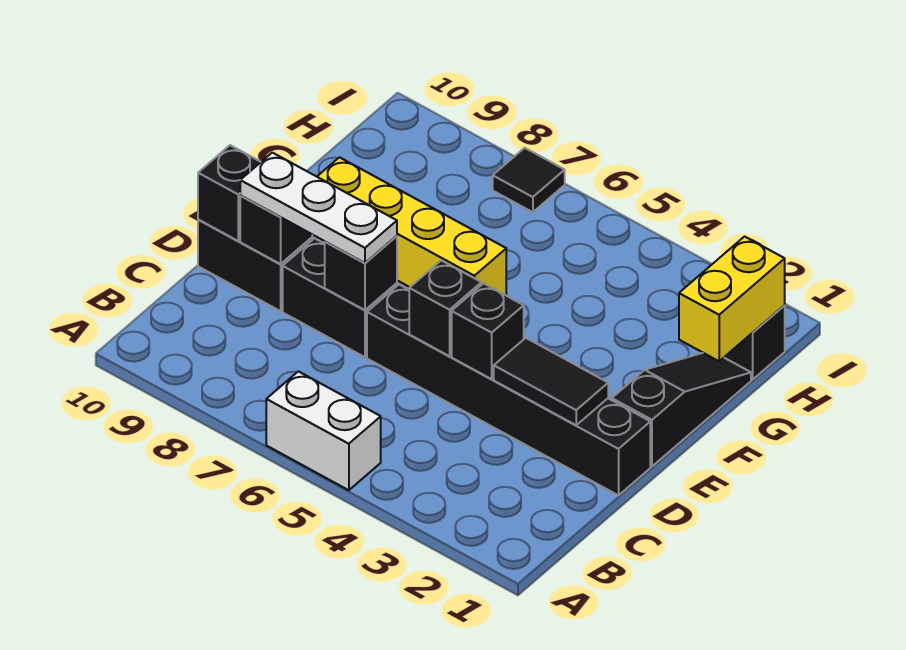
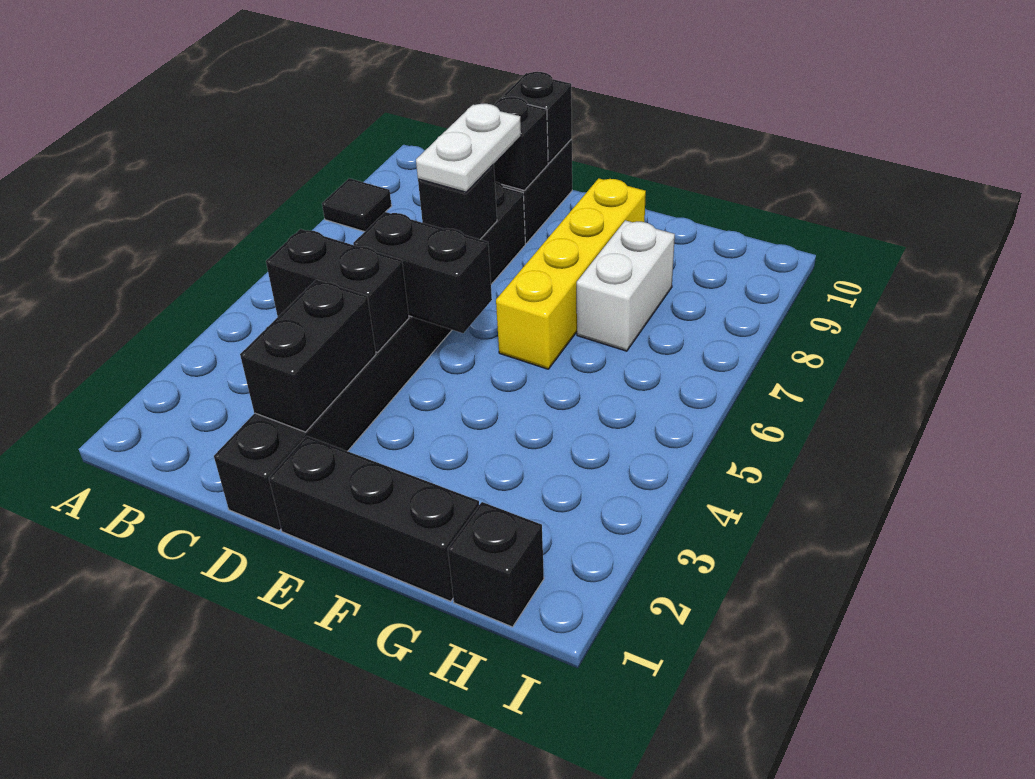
white 1x2 brick [266,371,381,490] -> white 1x2 brick moved to [577,220,675,351]
black 1x2 tile [494,338,608,425] -> black 1x2 brick [240,280,376,432]
black 1x1 brick [452,283,524,379] -> black 1x2 brick [266,229,409,352]
black 1x1 brick [409,260,481,356] -> black 1x2 brick [353,212,492,333]
white 1x3 plate [240,153,397,263] -> white 1x2 plate [416,104,521,192]
black 1x3 slope [612,353,751,466] -> black 1x3 brick [269,436,479,601]
yellow 1x2 brick [679,237,785,361] -> none
black 1x1 tile [493,148,565,212] -> black 1x1 tile moved to [322,178,392,232]

